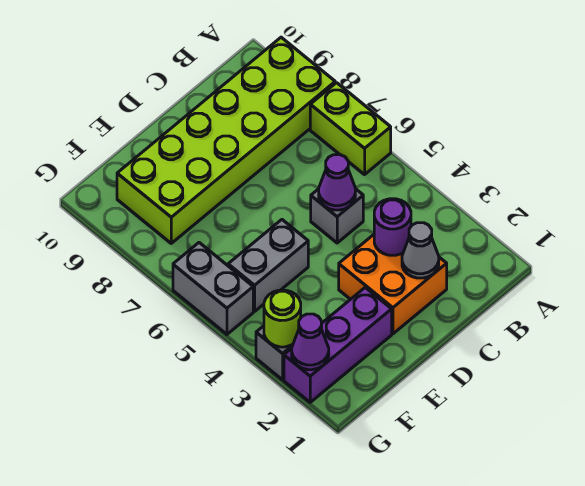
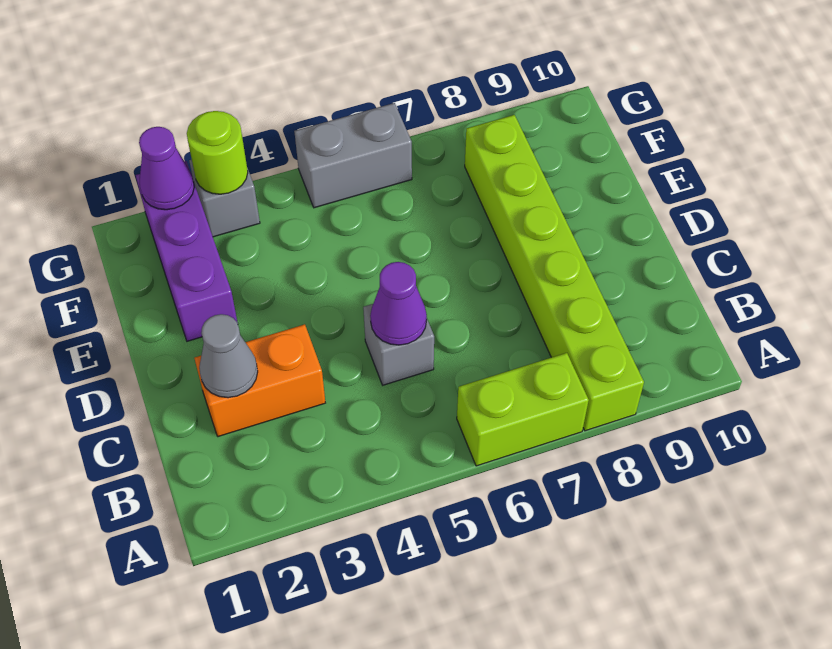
lime 2x6 brick [117,37,335,243] -> lime 1x6 brick [465,115,644,431]
orange 2x2 brick [339,235,447,334] -> orange 1x2 brick [194,324,325,437]
purple 1x1 round brick [374,199,411,255] -> none
grey 1x2 brick [228,220,308,311] -> none

